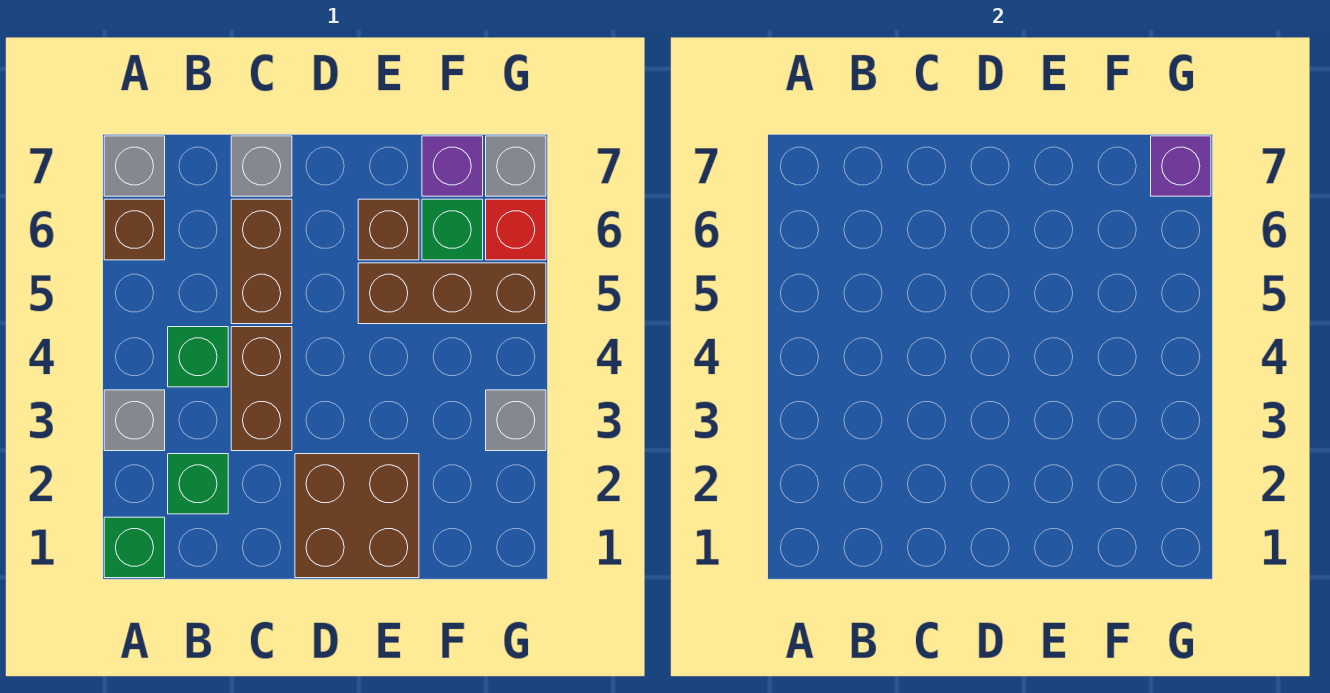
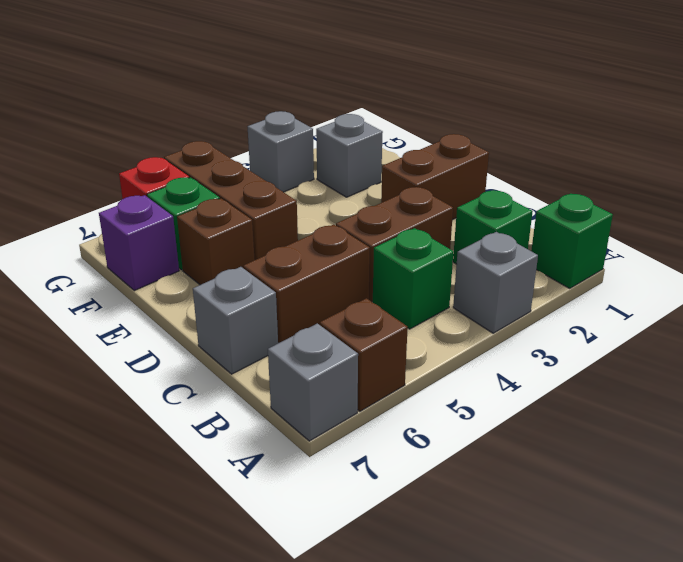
brown 2x2 brick [295,454,419,578] -> brown 1x2 brick [381,134,489,220]
grey 1x1 brick [486,136,546,196] -> grey 1x1 brick moved to [316,114,383,197]
purple 1x1 brick [1151,136,1211,196] -> none

